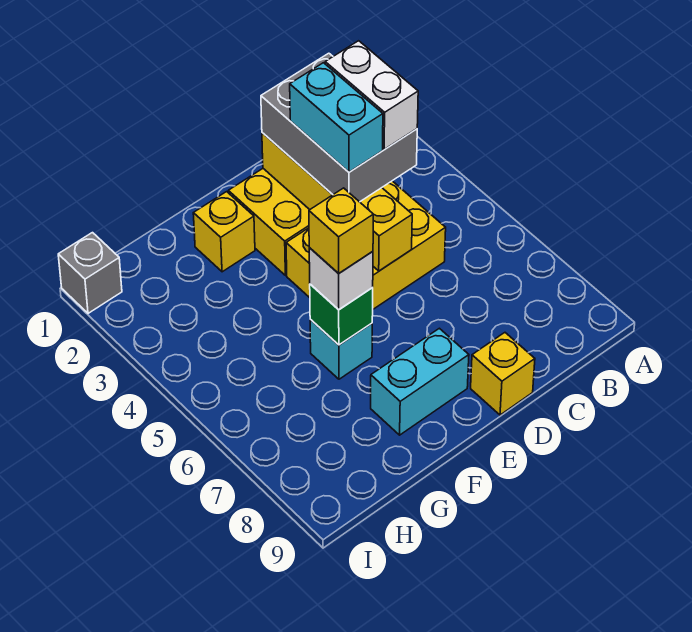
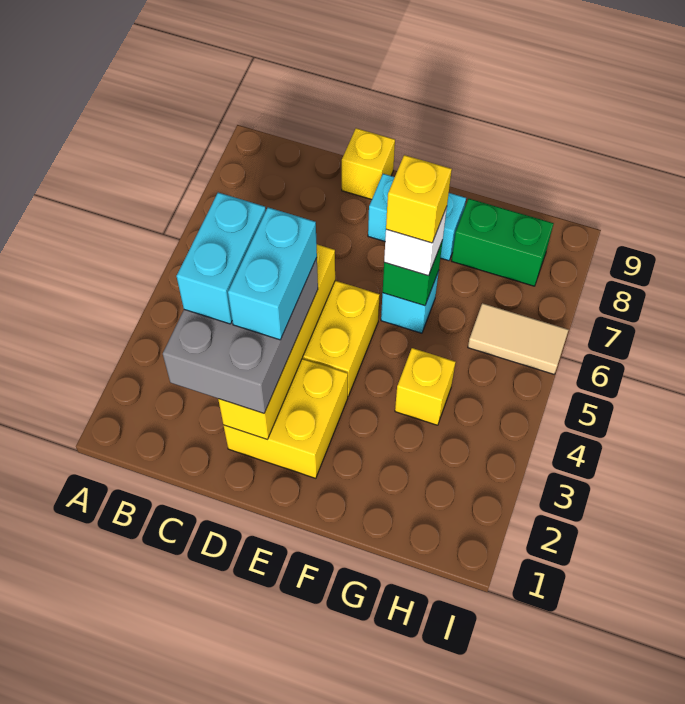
white 1x2 brick [325,41,418,149] -> cyan 1x2 brick [176,193,266,324]
yellow 1x1 brick [193,192,255,272] -> yellow 1x1 brick moved to [395,348,455,425]
none -> green 1x2 brick [452,199,554,286]
none -> tan 1x2 tile [468,303,568,374]
grey 1x1 brick [58,233,122,313] -> none

